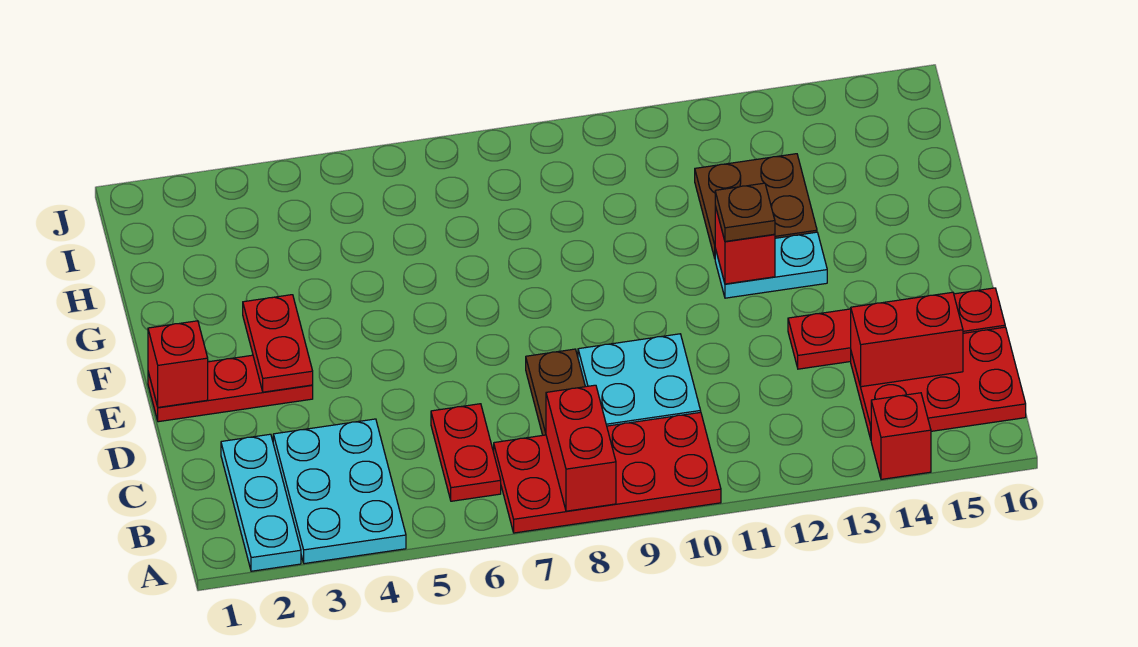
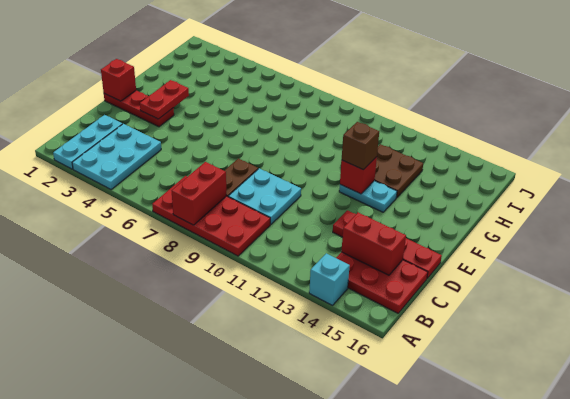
red 1x1 brick [871,393,931,479] -> cyan 1x1 brick [309,253,350,305]
red 1x2 plate [431,404,501,501] -> none
brown 1x1 plate [715,183,775,241] -> brown 1x1 brick [342,122,379,170]

